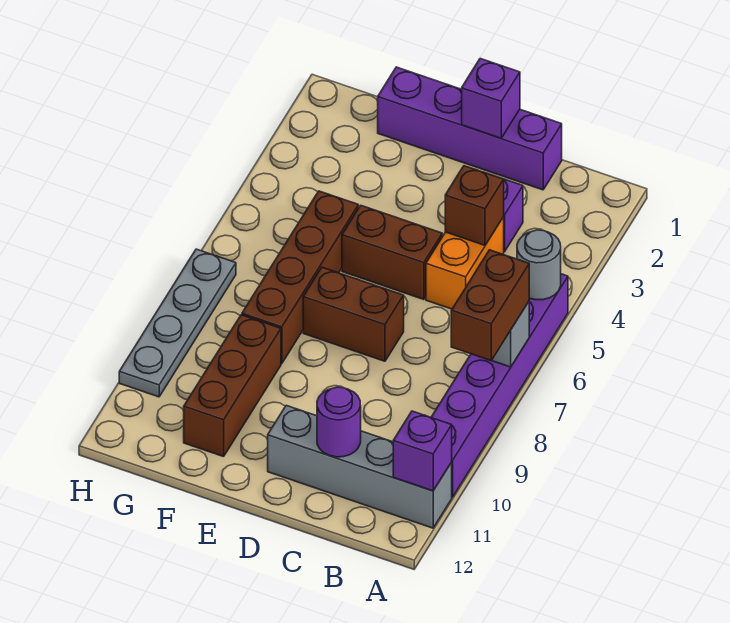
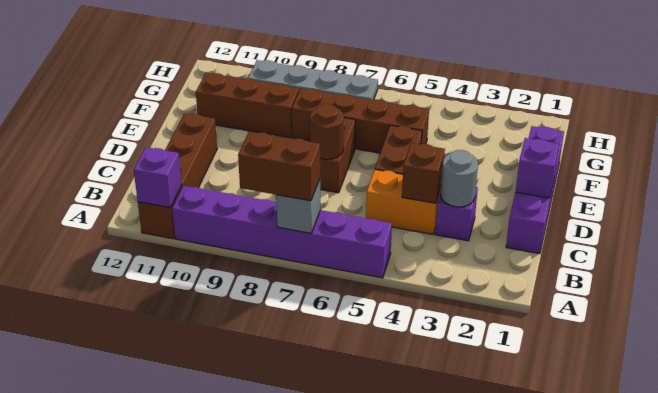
grey 1x1 round brick [517,230,561,300] -> grey 1x1 round brick moved to [441,150,478,207]
grey 1x4 brick [268,405,452,528] -> brown 1x4 brick [138,113,217,239]
purple 1x1 round brick [317,387,361,457] -> none
none -> brown 1x1 round brick [310,104,344,159]

